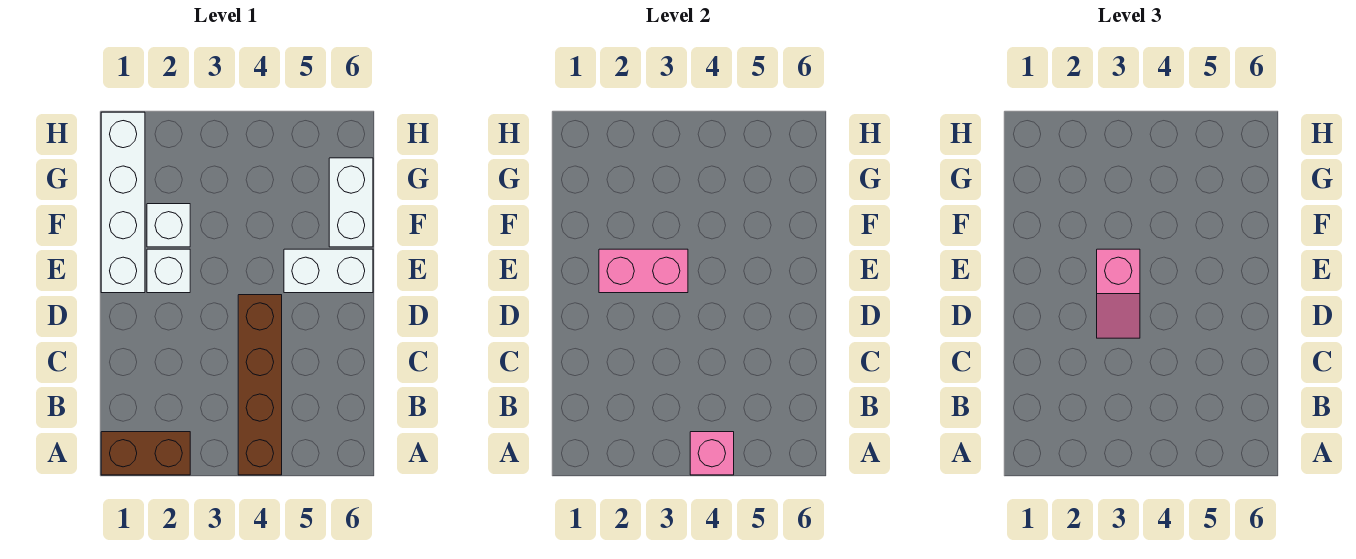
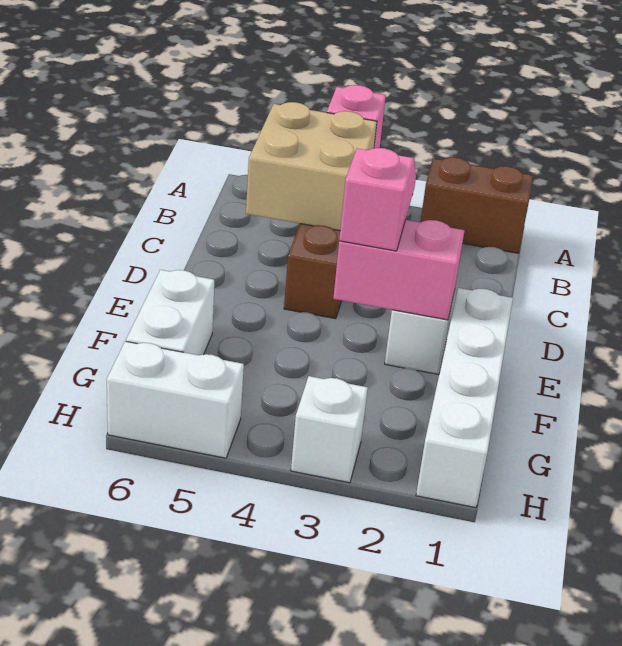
none -> tan 2x2 brick [246,102,377,230]
white 1x2 brick [284,249,373,293] -> white 1x2 brick moved to [107,341,244,458]
white 1x1 brick [147,204,190,247] -> white 1x1 brick moved to [291,376,368,483]

